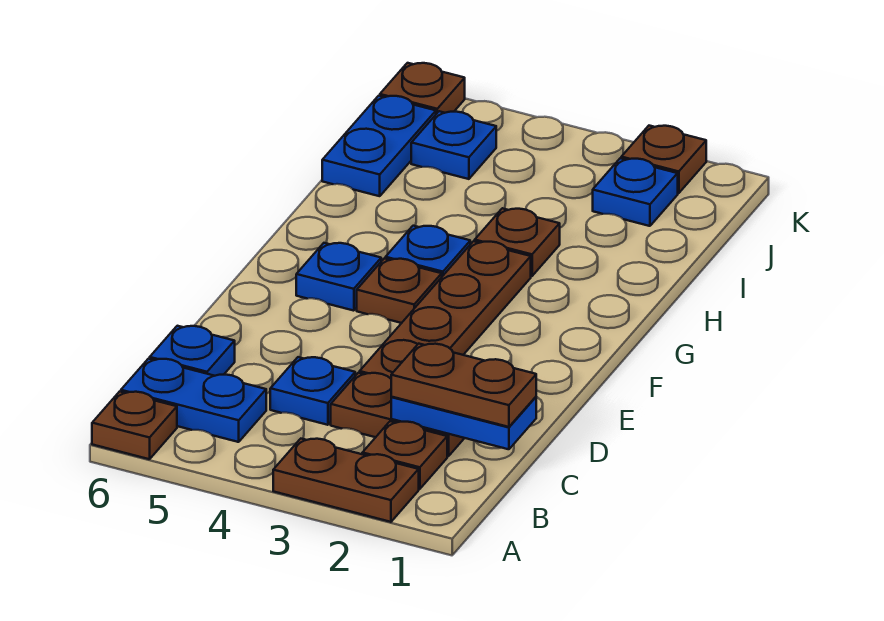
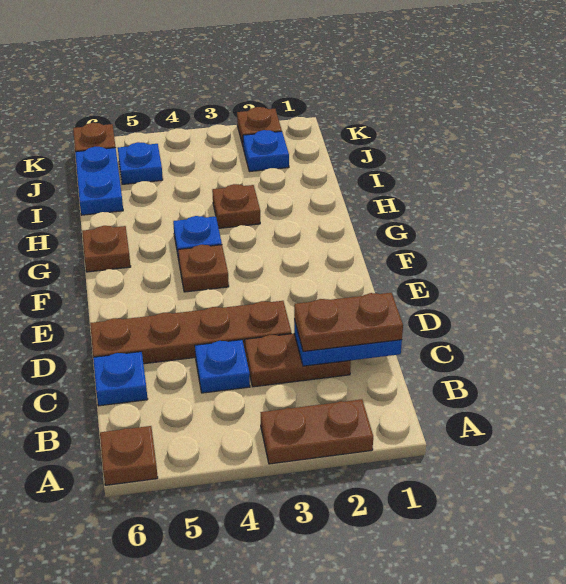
brown 1x1 plate [362,421,447,489] -> brown 1x1 plate moved to [82,226,131,272]
blue 1x2 plate [121,359,266,442] -> none
brown 1x4 plate [360,241,531,379] -> brown 1x4 plate turned to [90,301,291,364]
blue 1x1 plate [296,243,381,311] -> none

